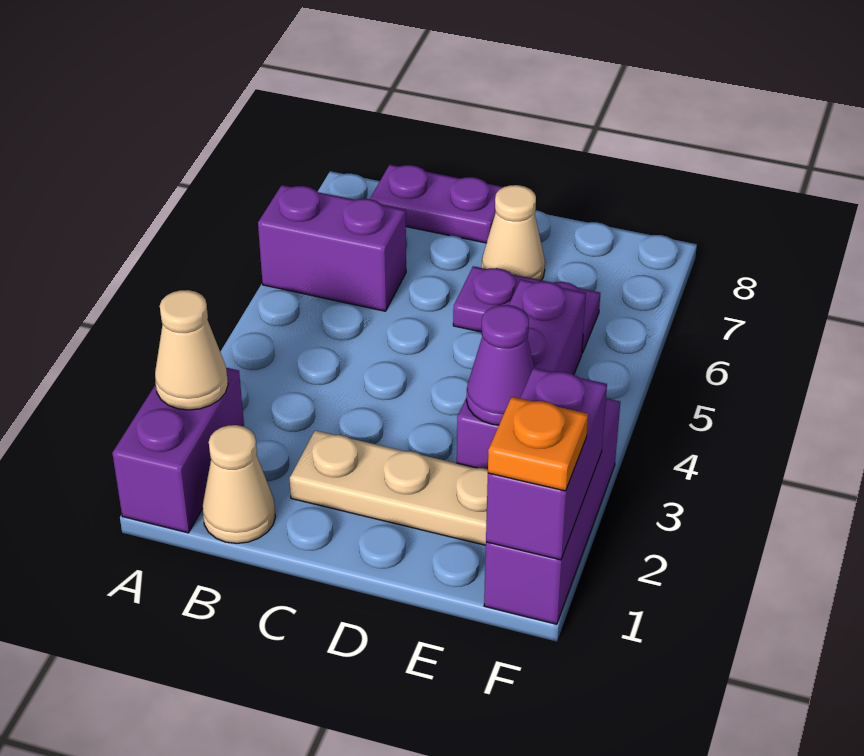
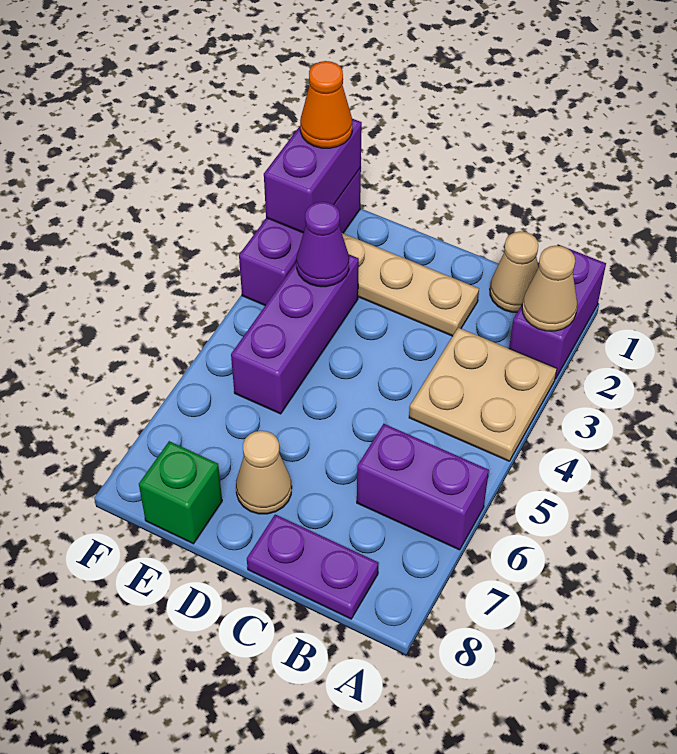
none -> tan 2x2 plate [409,328,557,461]
purple 1x2 plate [453,266,600,353] -> none
none -> green 1x1 brick [139,441,222,544]
orange 1x1 plate [488,397,588,491] -> orange 1x1 cone [300,61,352,148]

